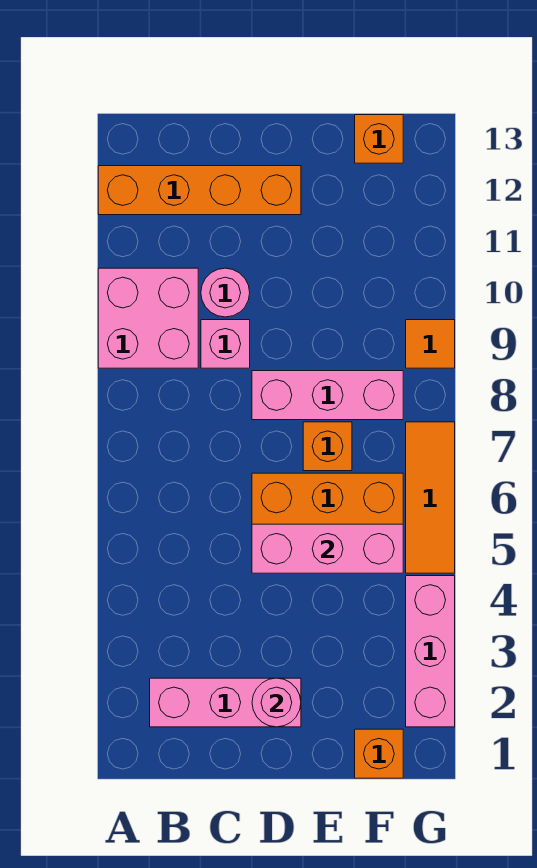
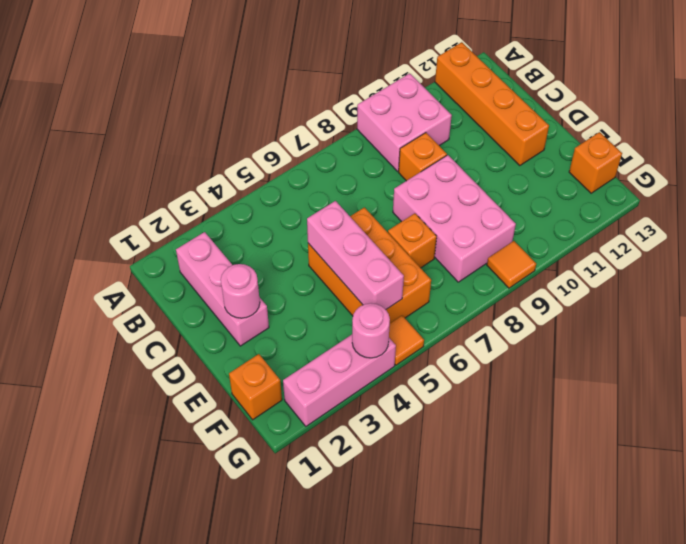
pink 1x1 brick [201,320,250,368] -> orange 1x1 brick [399,133,447,181]
pink 1x1 round brick [201,268,250,317] -> pink 1x1 round brick moved to [352,303,390,358]
pink 1x3 brick [252,371,403,420] -> pink 2x3 brick [393,155,516,282]
orange 1x3 tile [406,422,455,573] -> orange 1x1 tile [389,316,424,365]

